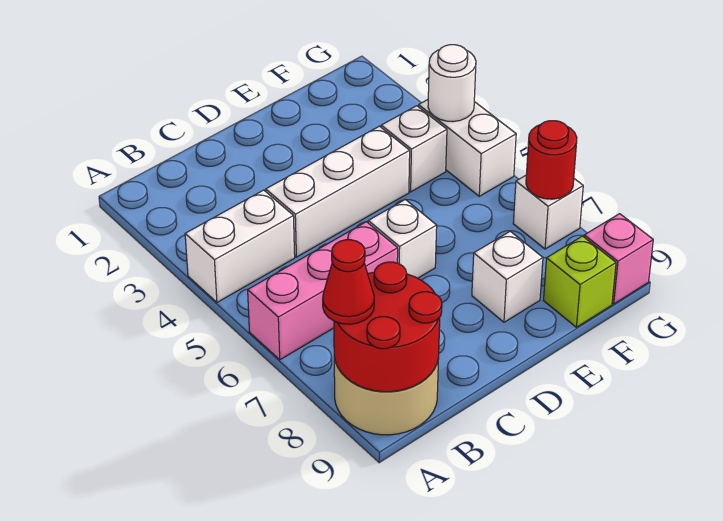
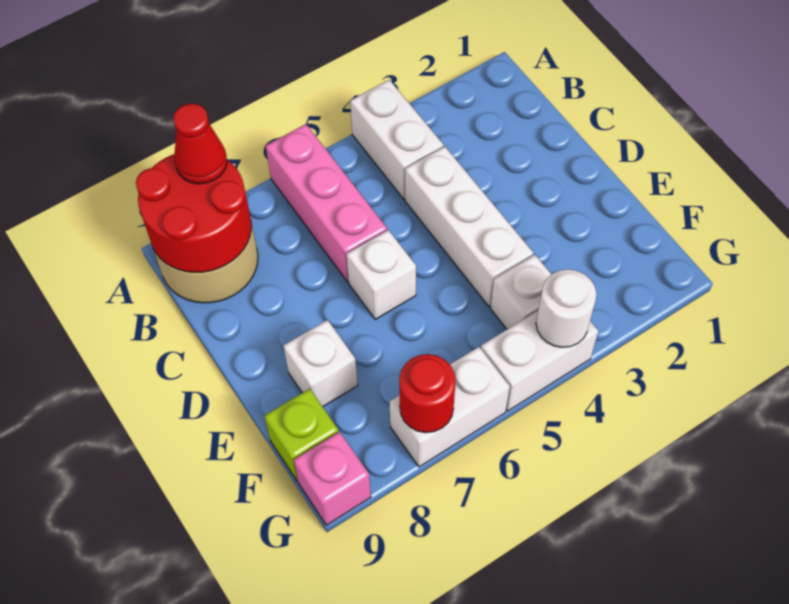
white 1x1 brick [513,176,583,249] -> white 1x2 brick [389,347,510,467]

